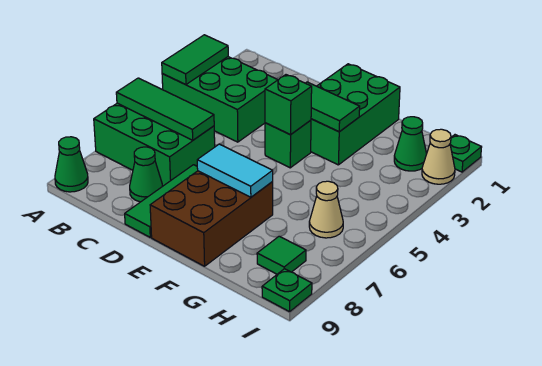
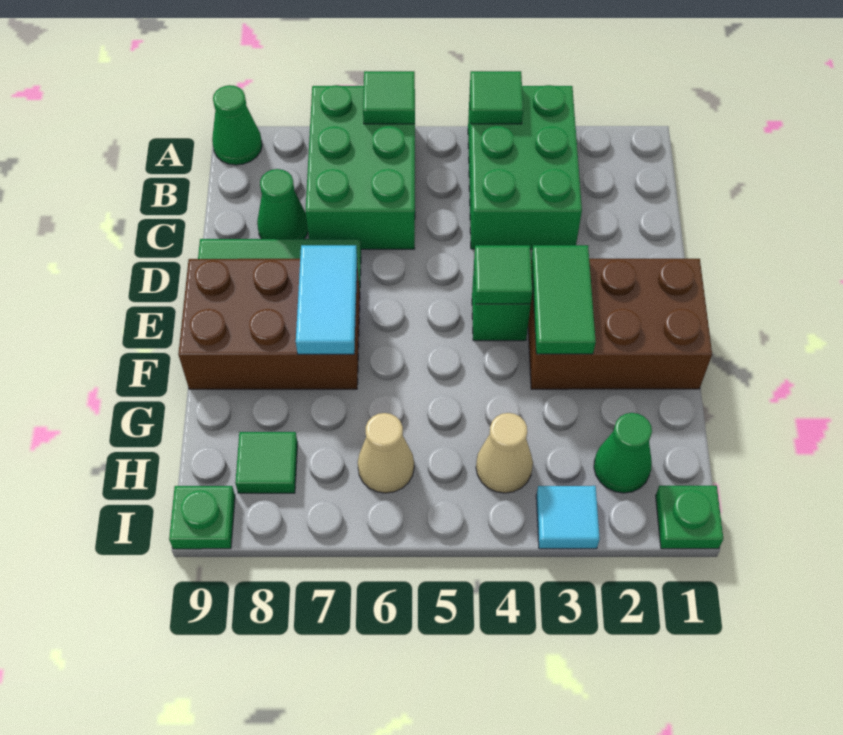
green 1x2 tile [162,35,228,85] -> green 1x1 tile [470,71,523,124]
green 1x3 tile [116,78,214,140] -> green 1x1 tile [363,71,415,124]
green 2x3 brick [311,64,400,165] -> brown 2x3 brick [528,259,712,389]
green 1x1 brick [265,75,312,135] -> green 1x1 tile [474,245,532,304]
tan 1x1 cone [422,129,455,184] -> tan 1x1 cone moved to [476,413,533,493]
none -> cyan 1x1 tile [536,486,600,549]

